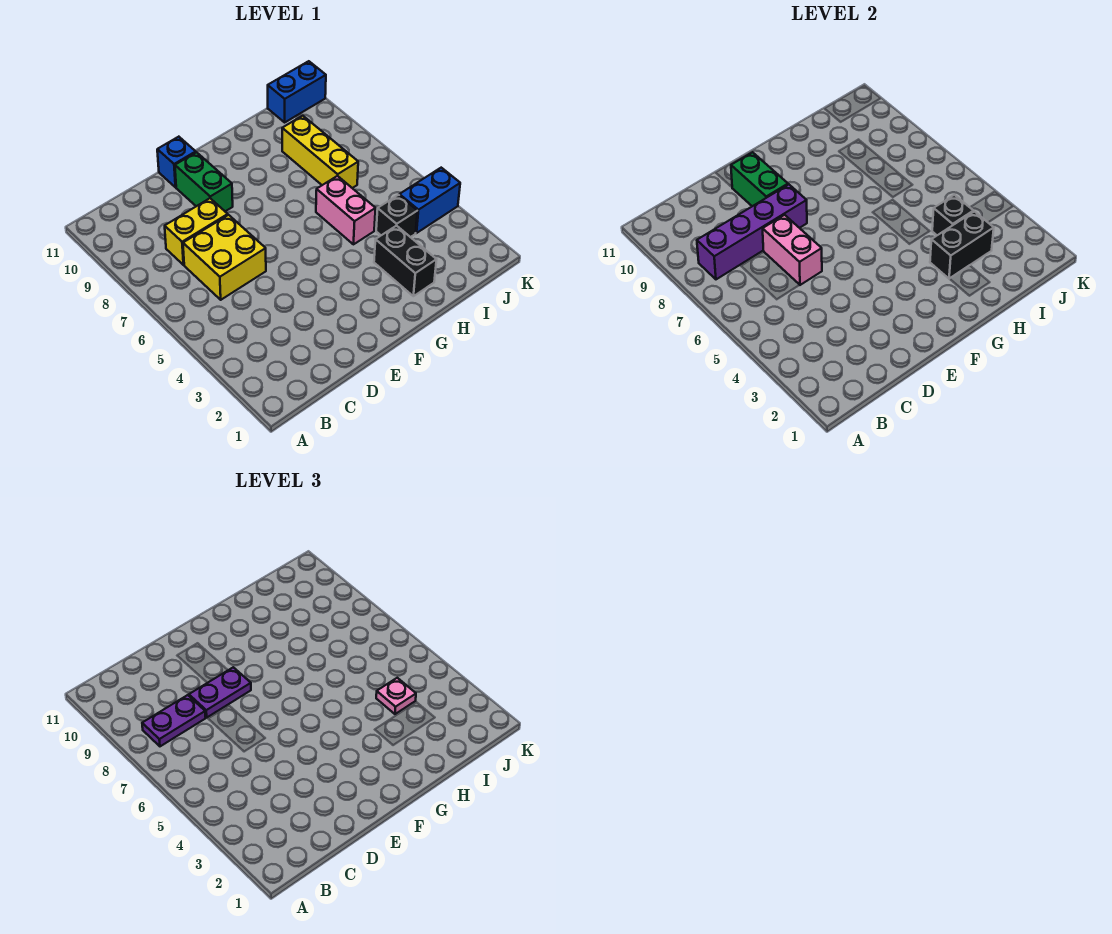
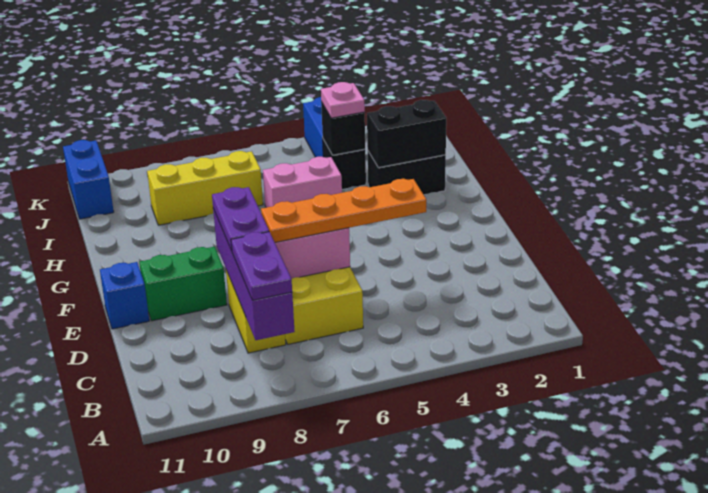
none -> orange 1x4 plate [261,179,426,242]
green 1x2 brick [731,152,788,206] -> none
black 1x2 brick [930,212,994,279] -> black 1x2 brick turned to [367,100,446,168]

